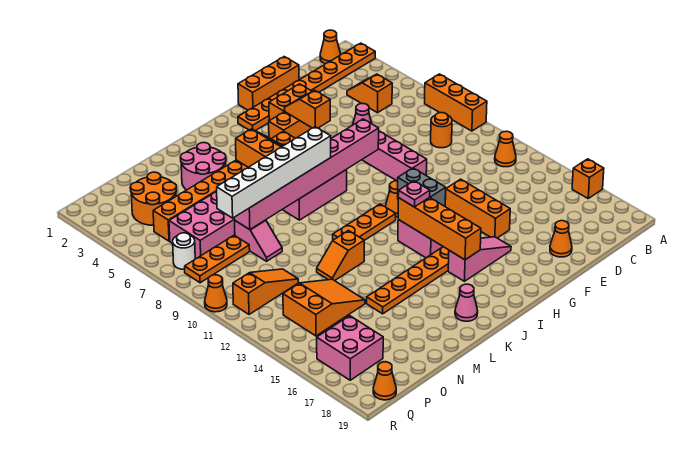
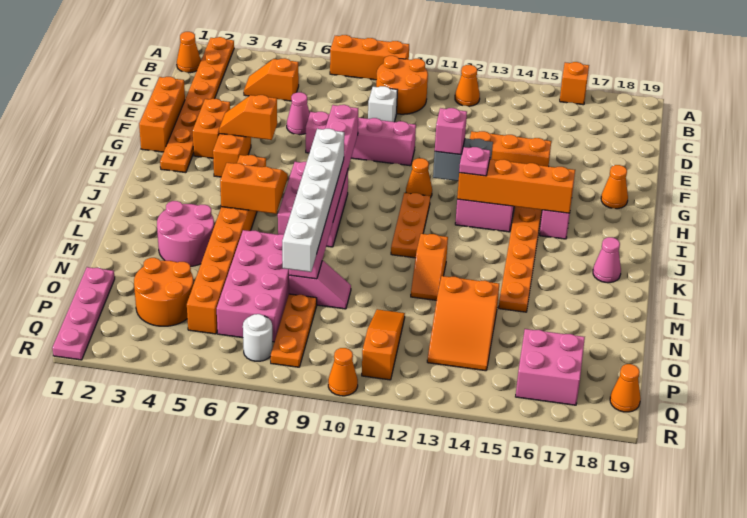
orange 1x1 round brick [431,113,452,148] -> orange 2x2 round brick [376,56,428,114]
none -> white 1x1 brick [368,86,397,122]
orange 1x1 cone [550,221,572,257] -> orange 1x1 cone moved to [601,165,628,209]
none -> pink 1x1 brick [435,108,467,155]
orange 2x3 slope [283,279,365,336] -> orange 2x3 slope turned to [427,276,499,371]
none -> pink 1x4 plate [52,267,115,360]

